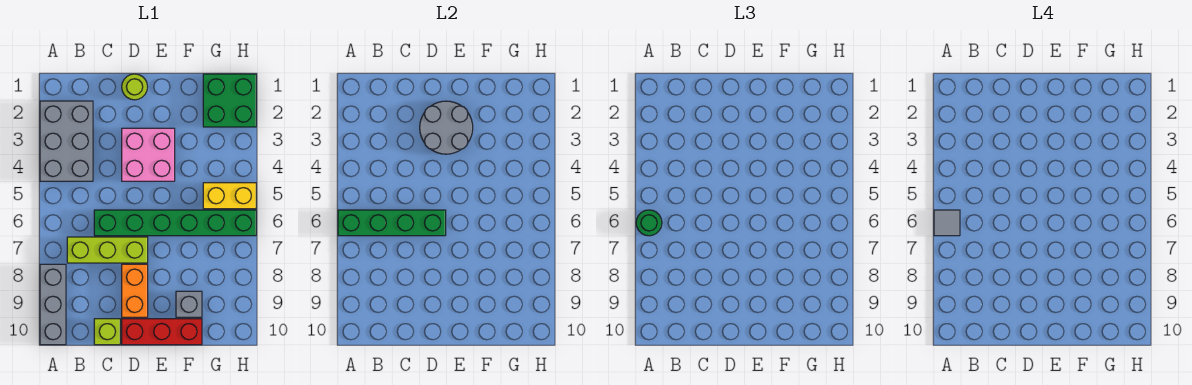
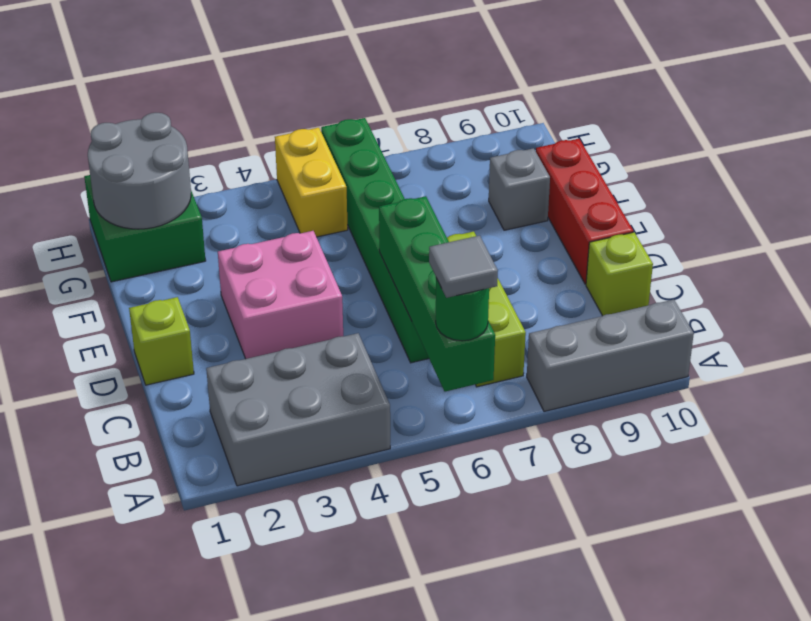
lime 1x1 round brick [122,74,147,100] -> lime 1x1 brick [129,297,194,385]
grey 2x2 round brick [420,101,473,154] -> grey 2x2 round brick moved to [88,113,191,229]
orange 1x2 brick [122,264,148,317] -> none

